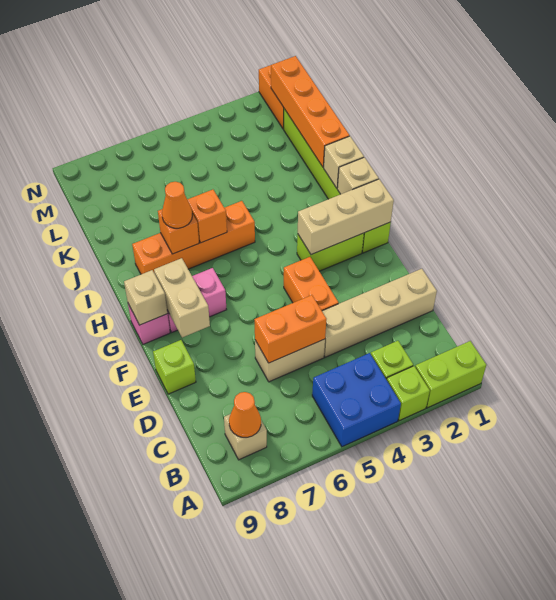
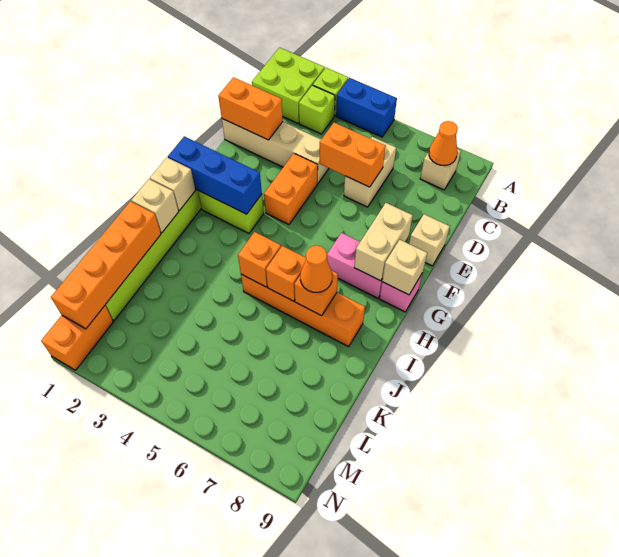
lime 1x2 brick [415,341,486,408] -> lime 2x2 brick [252,48,325,123]
blue 2x2 brick [312,353,401,447] -> blue 1x2 brick [336,78,397,137]
none -> orange 1x2 brick [218,77,283,140]
tan 1x2 brick [255,339,325,382] -> tan 1x2 brick turned to [344,137,396,207]
lime 1x1 brick [153,340,196,394] -> tan 1x1 brick [409,214,450,266]
tan 1x3 brick [298,179,394,255] -> blue 1x3 brick [168,136,262,214]
none -> orange 1x1 brick [238,232,281,287]

